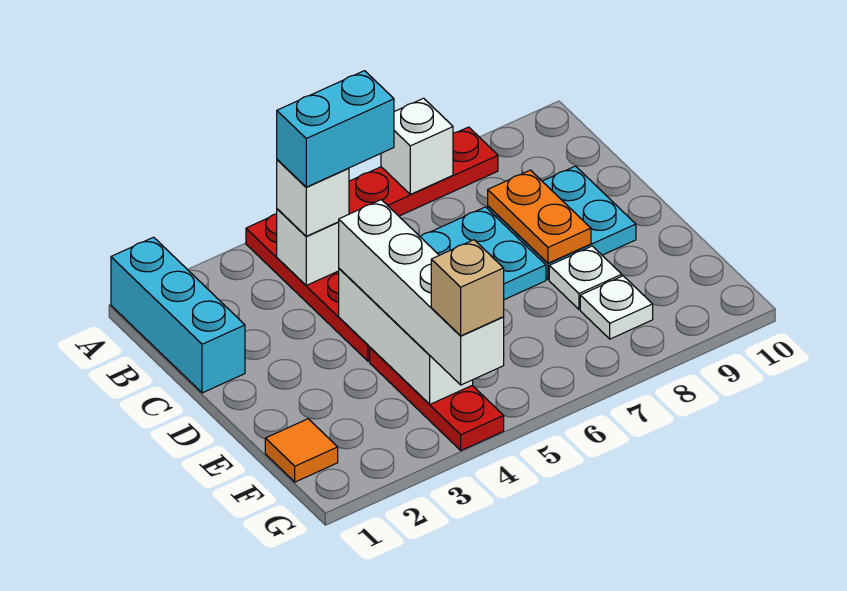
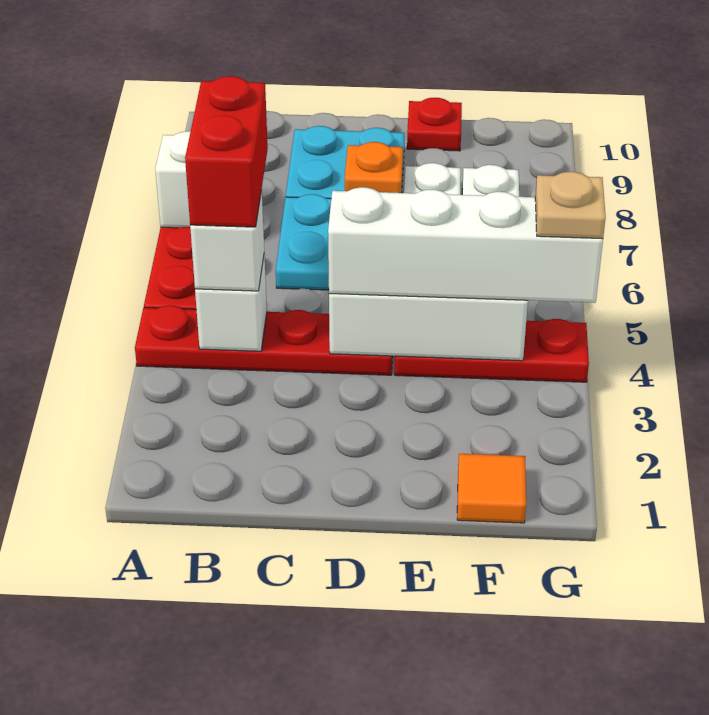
cyan 1x3 brick [111,237,245,393] -> none
cyan 1x2 brick [277,71,394,187] -> red 1x2 brick [185,76,268,227]
orange 1x2 plate [488,170,591,263] -> orange 1x1 plate [345,142,403,193]
none -> red 1x1 plate [407,98,462,151]
tan 1x1 brick [431,240,504,336] -> tan 1x1 plate [535,172,606,239]

